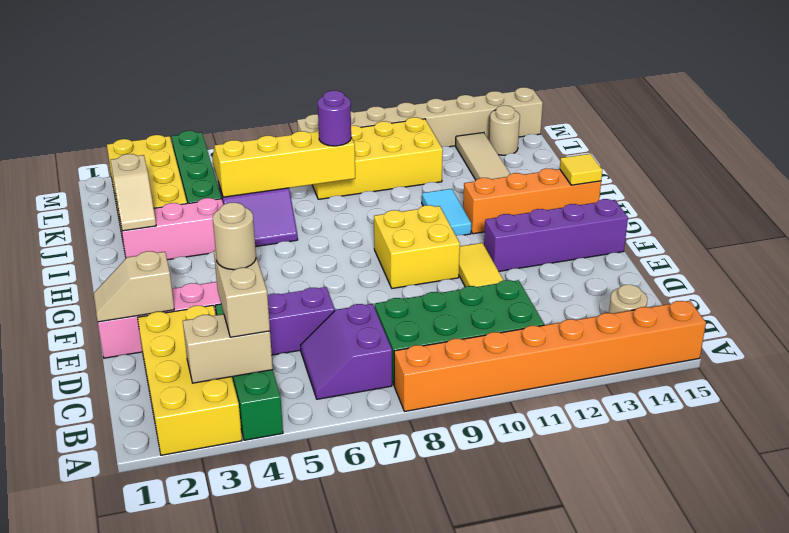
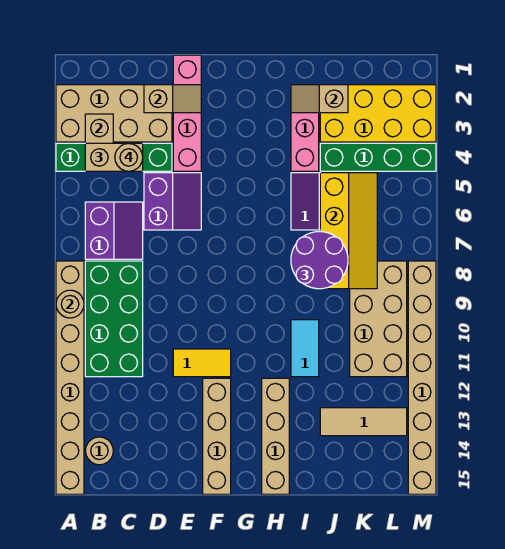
yellow 2x4 brick [138,305,242,455] -> tan 2x4 brick [56,85,172,142]
orange 1x8 brick [394,301,706,411] -> tan 1x8 brick [56,261,84,494]
purple 2x2 slope [300,304,392,399] -> purple 2x2 slope turned to [85,202,143,259]
tan 1x2 slope [94,251,174,322] -> tan 1x2 slope turned to [144,85,201,113]
yellow 2x2 brick [374,205,460,288] -> none
purple 1x4 brick [484,199,628,271] -> tan 1x4 brick [203,378,231,494]
cyan 1x2 tile [422,189,471,235] -> cyan 1x2 tile turned to [291,320,319,377]
orange 1x4 brick [463,169,601,234] -> tan 1x4 brick [262,378,289,494]
yellow 1x1 tile [560,154,602,185] -> none
purple 1x1 round brick [318,91,351,146] -> purple 2x2 round brick [291,232,348,289]
yellow 2x4 brick [313,117,443,199] -> tan 2x4 brick [350,261,407,377]
tan 1x1 round brick [489,106,520,155] -> tan 1x1 round brick moved to [56,290,84,318]

